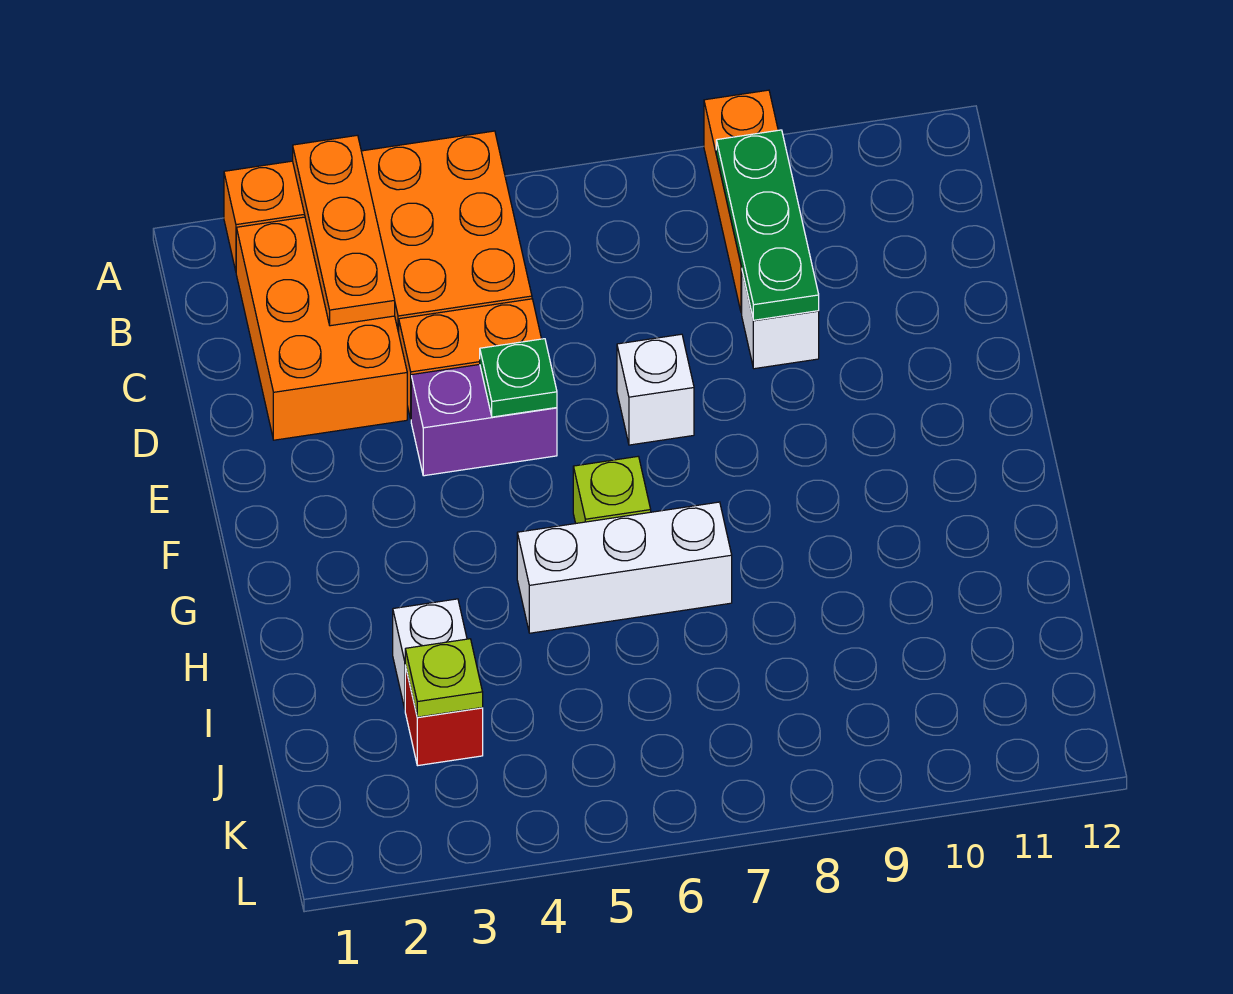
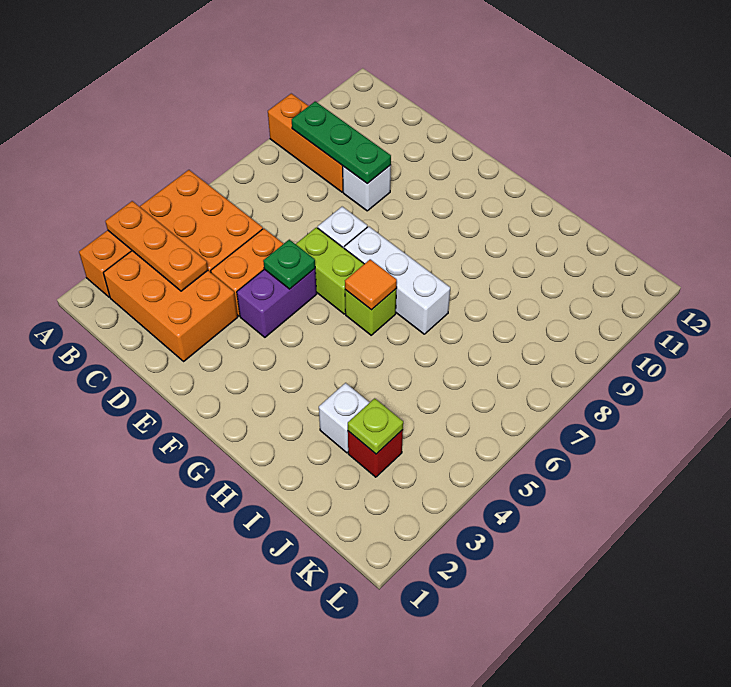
none -> lime 1x2 brick [296,227,364,314]
none -> orange 1x1 tile [345,259,397,310]
white 1x3 brick [517,502,732,633] -> white 1x3 brick turned to [344,226,450,334]

